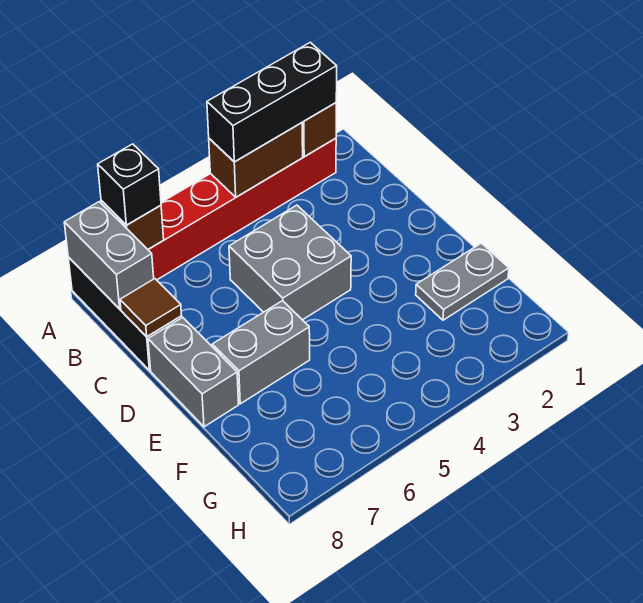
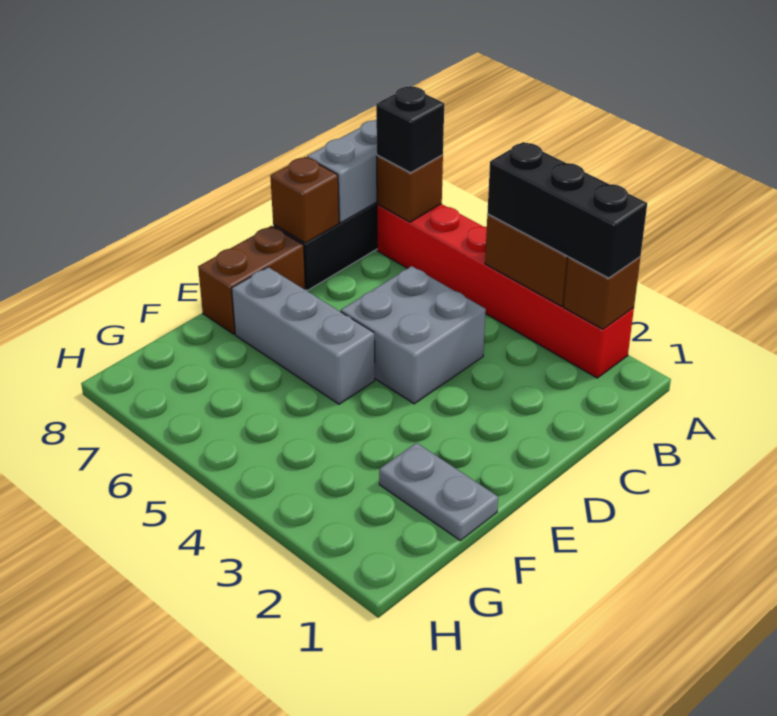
brown 1x1 tile [120,279,182,337] -> brown 1x1 brick [270,157,339,243]
grey 1x2 brick [148,318,239,427] -> brown 1x2 brick [198,226,305,334]
grey 1x2 brick [212,301,310,404] -> grey 1x3 brick [232,267,375,404]

